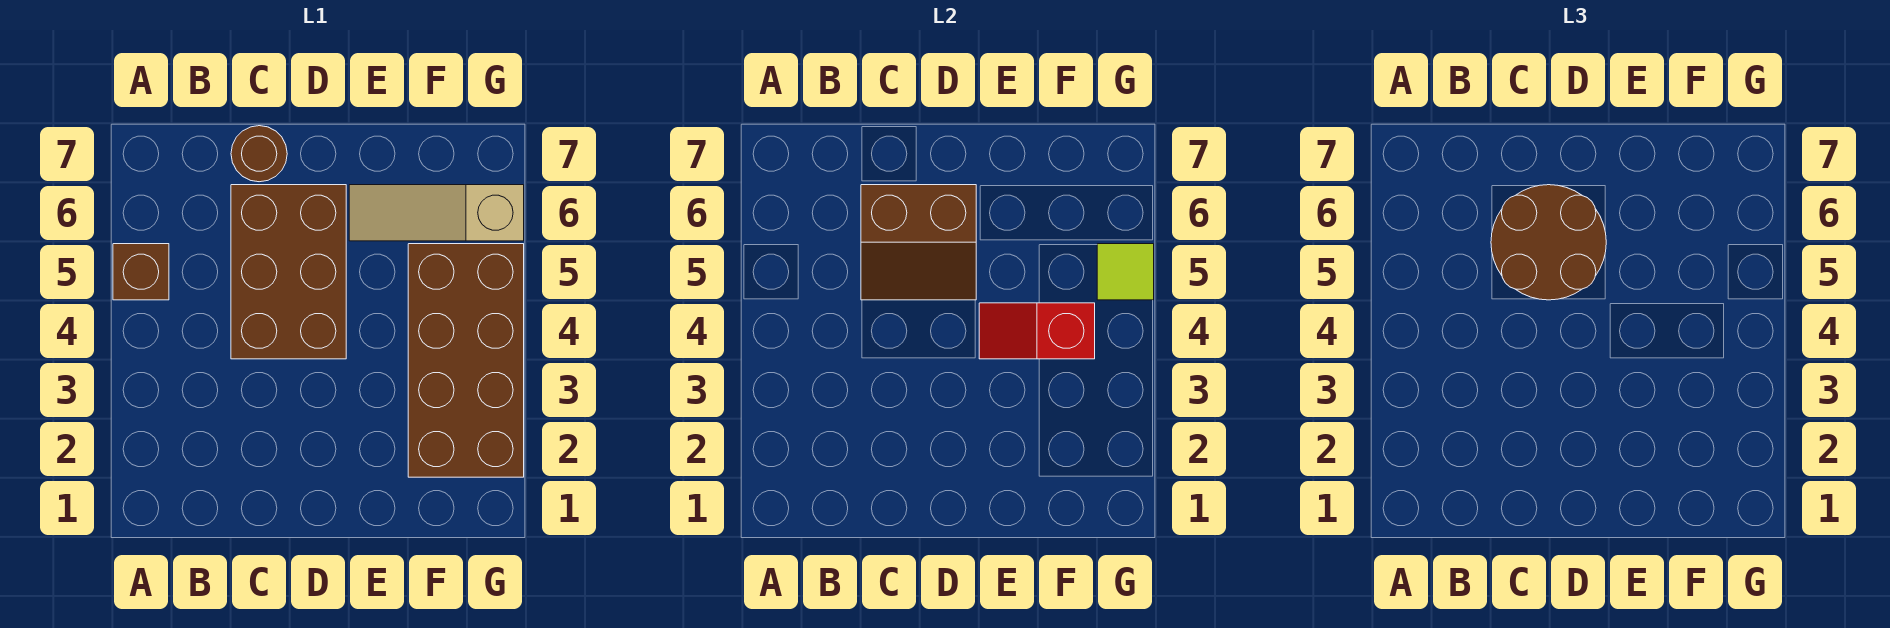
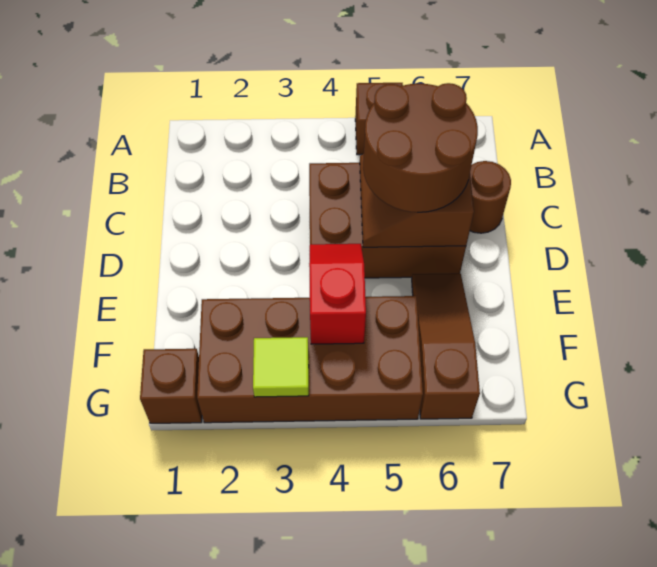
tan 1x3 slope [349,185,524,241] -> brown 1x3 slope [412,273,480,419]
none -> brown 1x1 brick [140,349,202,423]
lime 1x1 tile [1097,244,1154,300] -> lime 1x1 tile moved to [253,337,309,397]

